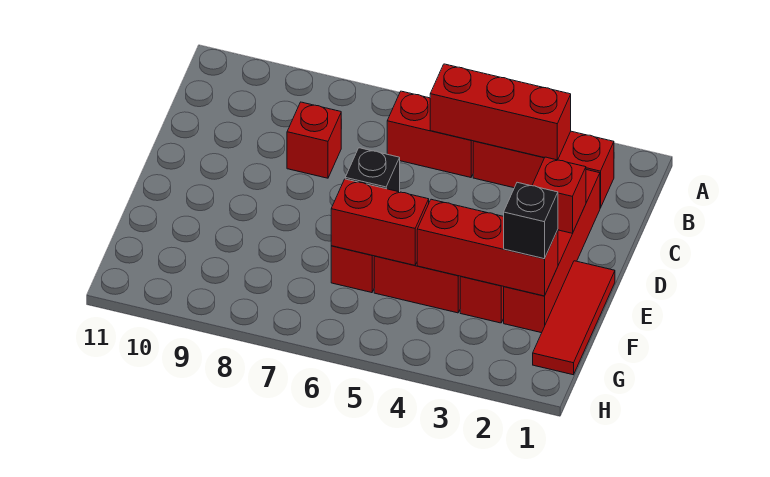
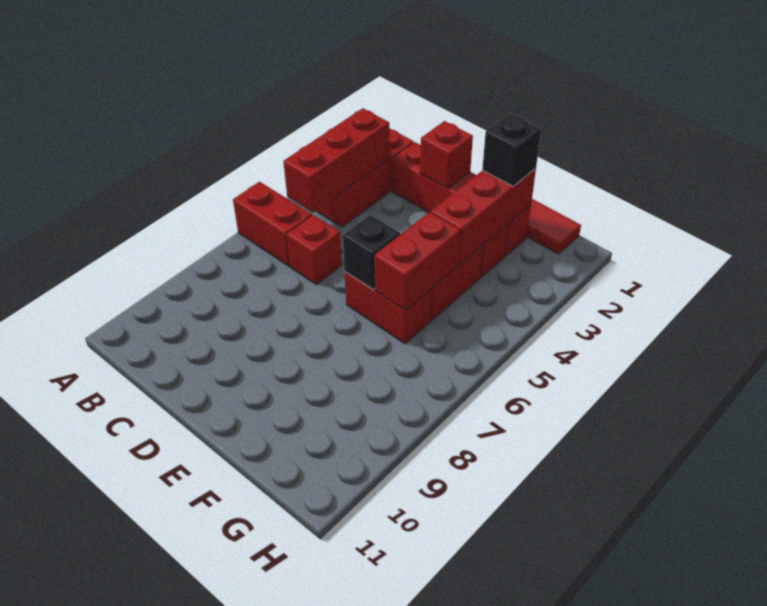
red 1x2 brick [387,91,473,177] -> red 1x2 brick turned to [233,182,312,266]
red 1x1 brick [287,102,341,178] -> red 1x1 brick moved to [287,215,342,285]

